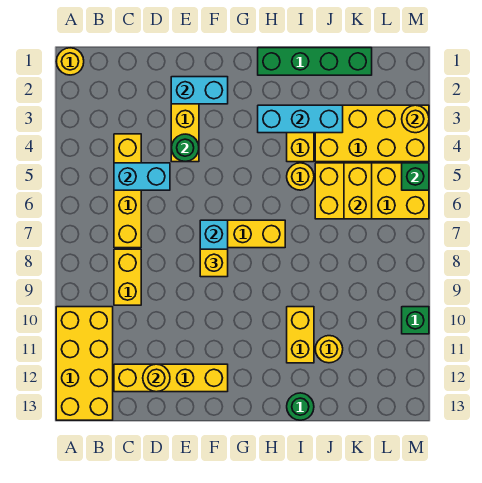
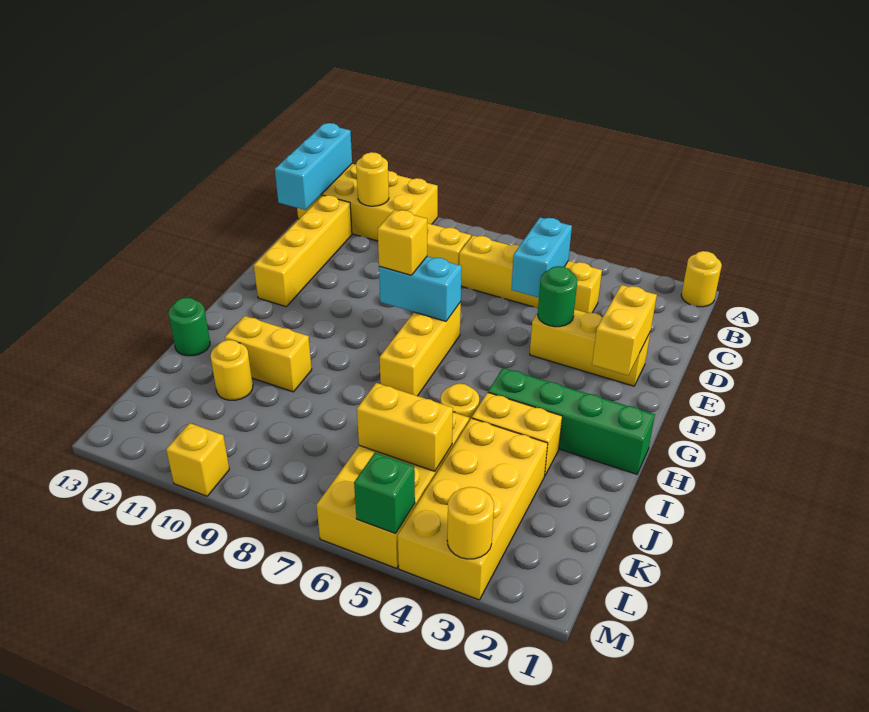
yellow 1x1 round brick [143,364,170,392] -> yellow 1x1 round brick moved to [356,152,389,206]
cyan 1x2 brick [171,77,228,104] -> yellow 1x2 brick [592,285,657,375]
green 1x4 brick [258,48,372,75] -> green 1x4 brick turned to [488,368,655,474]
cyan 1x3 brick [258,105,343,133] -> cyan 1x3 brick moved to [275,123,352,210]
green 1x1 brick [402,307,429,334] -> yellow 1x1 brick [166,423,229,496]

